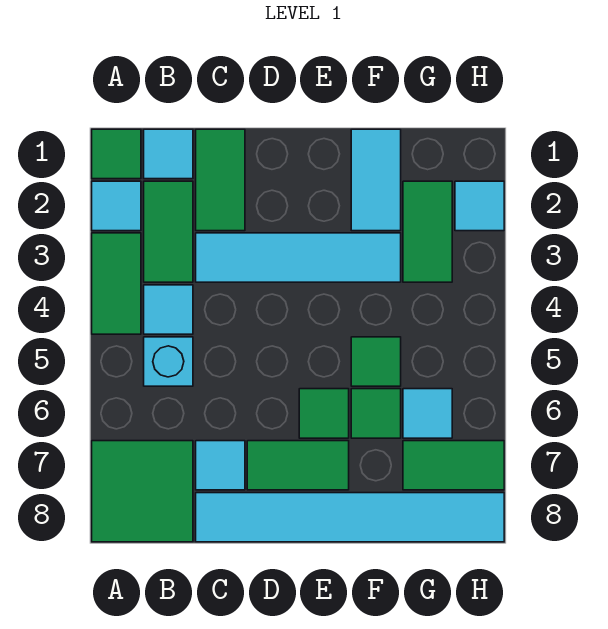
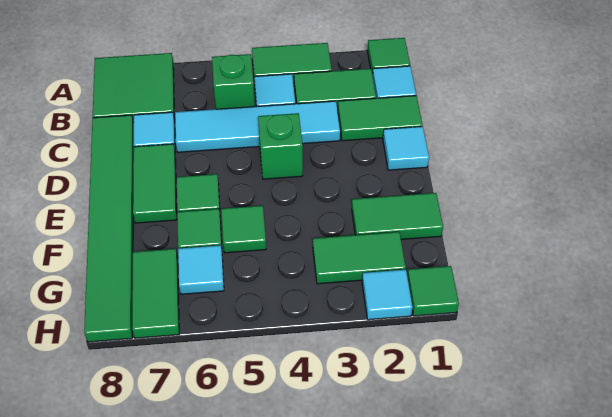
cyan 1x1 tile [92,181,141,231] -> cyan 1x1 tile moved to [383,126,429,170]
cyan 1x1 brick [144,337,193,386] -> green 1x1 brick [212,54,255,109]
cyan 1x4 tile [196,233,401,282] -> cyan 1x4 tile turned to [175,101,340,152]
cyan 1x6 tile [196,493,504,542] -> green 1x6 tile [84,115,134,342]
none -> green 1x1 brick [258,113,303,179]
cyan 1x2 tile [351,129,401,231] -> green 1x2 tile [352,193,443,239]
none -> green 1x1 tile [407,266,459,316]

